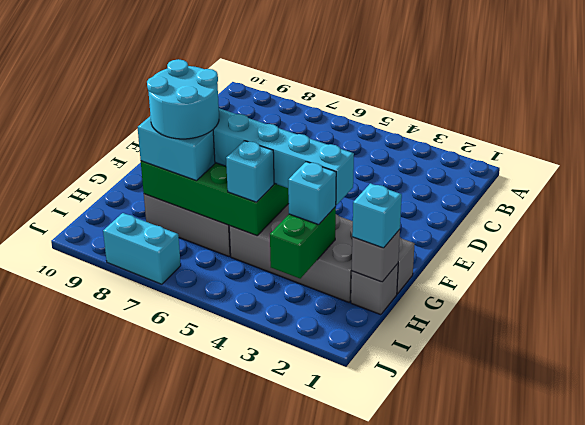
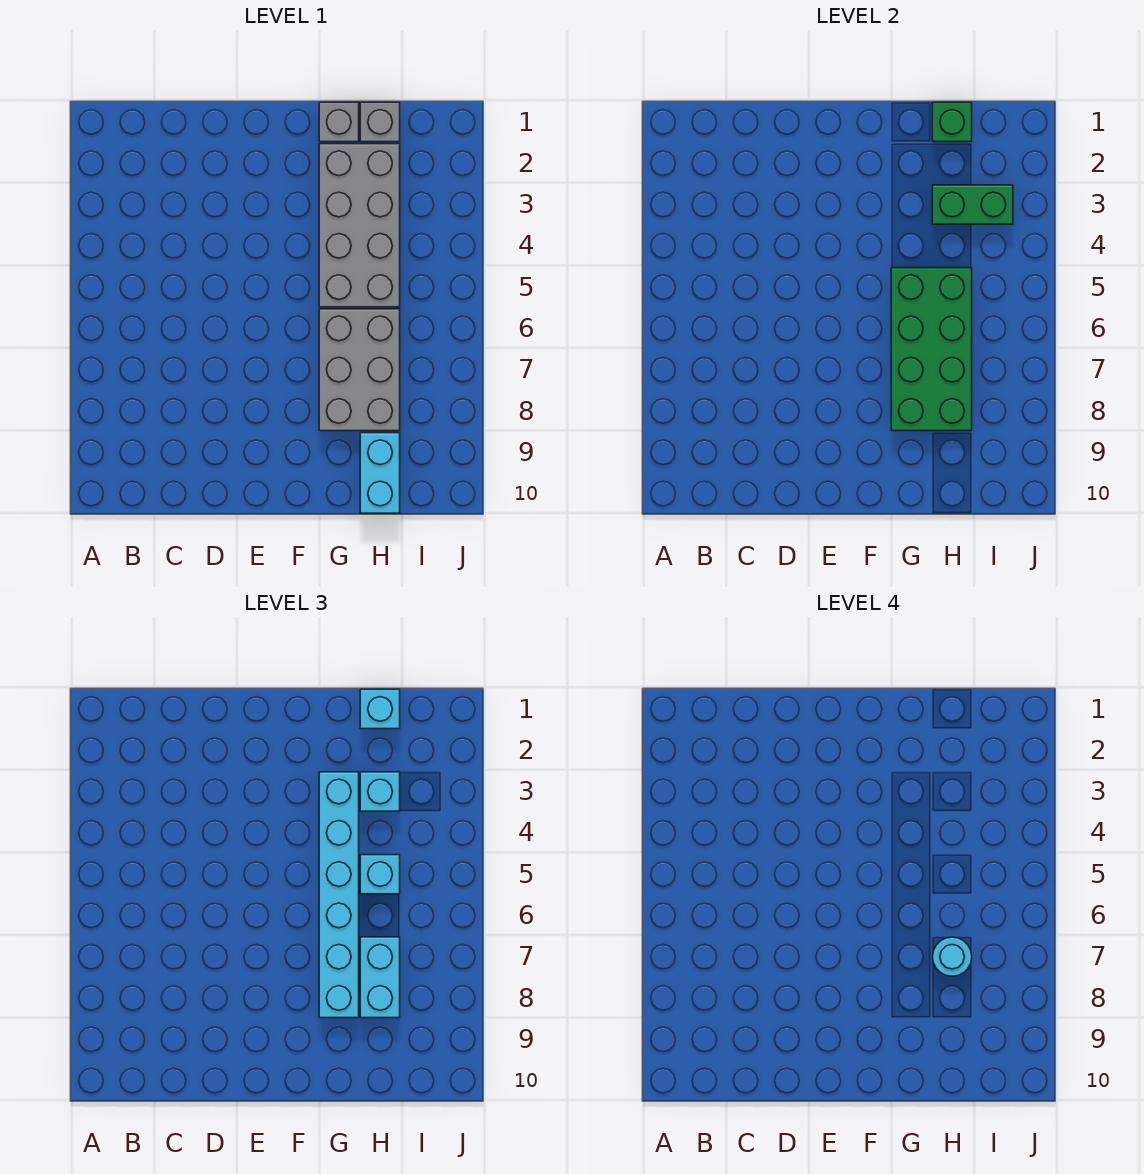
cyan 2x2 round brick [147,59,219,139] -> cyan 1x1 round brick [933,937,972,976]
grey 1x1 brick [352,229,400,282] -> green 1x1 brick [932,102,972,142]
cyan 1x2 brick [103,213,181,284] -> cyan 1x2 brick moved to [360,433,400,513]

